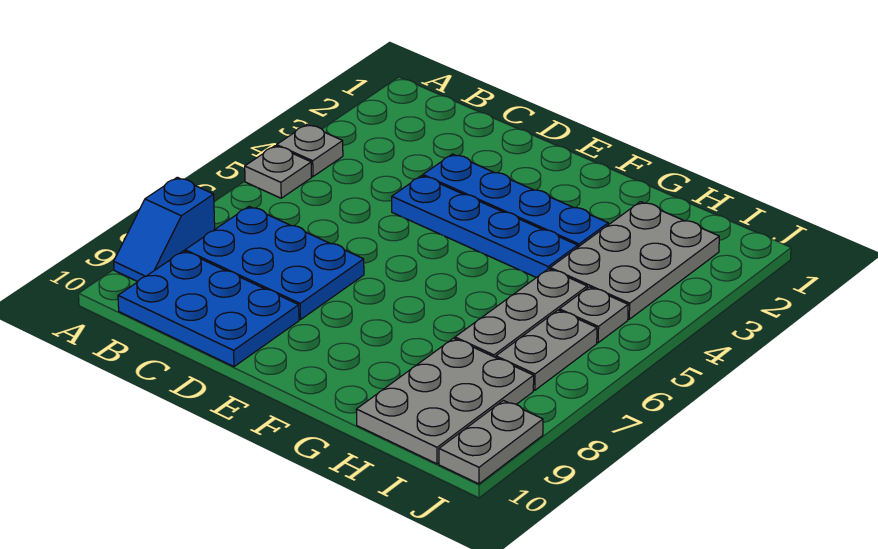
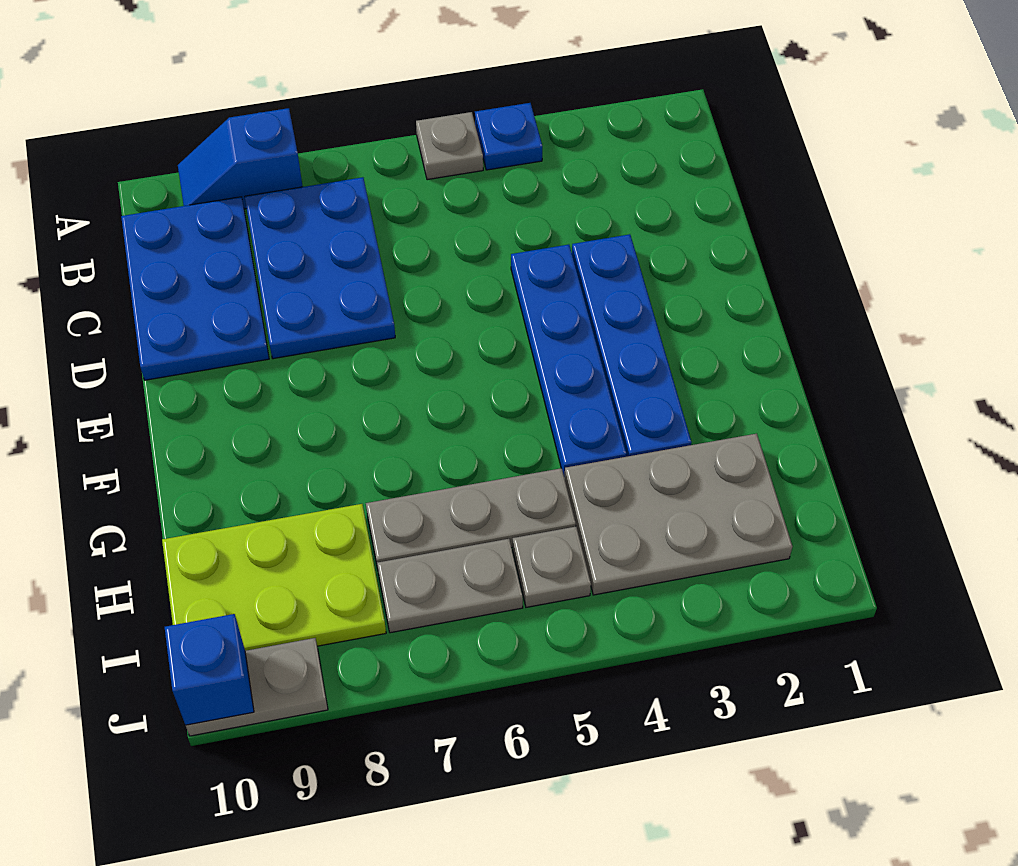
grey 1x1 plate [277,125,343,177] -> blue 1x1 plate [475,103,542,170]
grey 2x3 plate [356,338,534,464] -> lime 2x3 plate [162,504,386,651]
none -> blue 1x1 brick [165,614,254,725]

